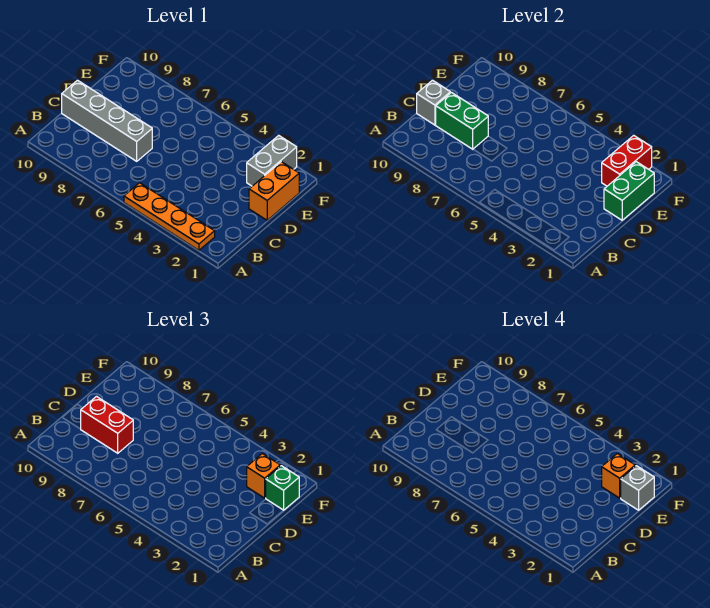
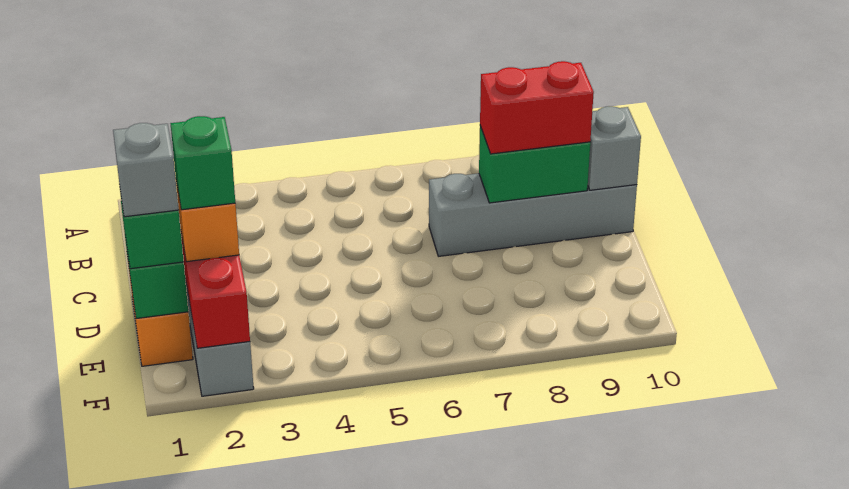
orange 1x4 plate [124,183,215,250] -> none
orange 1x1 brick [602,454,635,498] -> green 1x1 brick [170,116,235,210]

